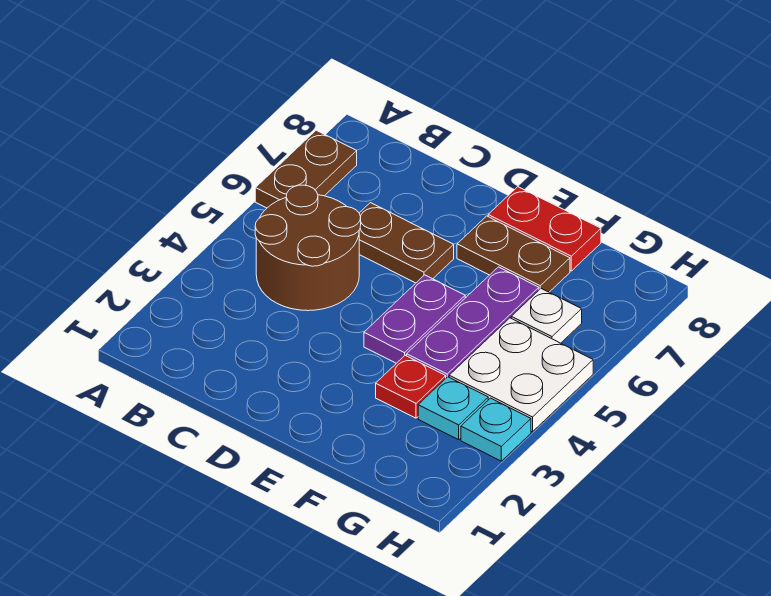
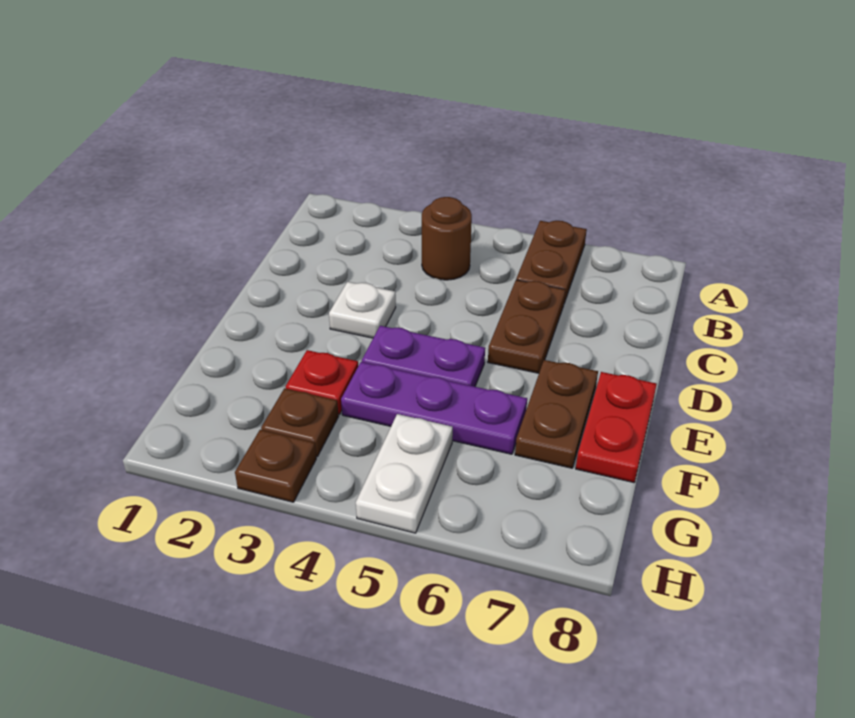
brown 1x2 plate [255,130,357,208] -> brown 1x2 plate turned to [516,221,587,303]
brown 2x2 round brick [255,185,361,311] -> brown 1x1 round brick [422,197,472,280]
cyan 1x1 plate [418,377,488,440] -> brown 1x1 plate [261,388,339,457]
white 2x2 plate [449,318,593,432] -> white 1x2 plate [356,414,453,533]
white 1x1 plate [511,289,582,343] -> white 1x1 plate moved to [329,282,396,338]
cyan 1x1 plate [461,398,531,461] -> brown 1x1 plate [235,430,316,502]

